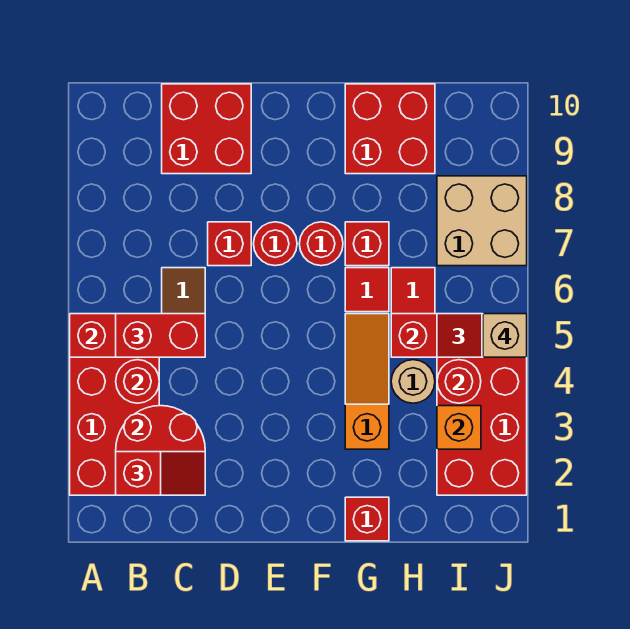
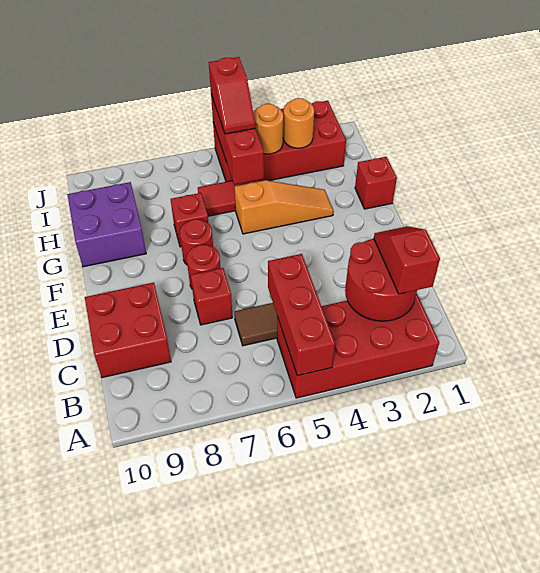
red 1x1 round brick [116,360,159,403] -> none
red 1x2 brick [116,314,205,357] -> none
orange 1x3 slope [345,314,389,449] -> orange 1x3 slope turned to [234,180,333,234]
red 1x1 tile [345,268,389,312] -> none
red 2x2 brick [345,84,435,174] -> purple 2x2 brick [67,182,146,267]
tan 1x1 round brick [391,360,435,403] -> none
orange 1x1 brick [437,406,481,449] -> orange 1x1 round brick [283,98,314,148]
red 1x1 round brick [437,360,481,403] -> orange 1x1 round brick [253,104,283,154]
tan 2x2 brick [437,176,527,266] -> none
tan 1x1 brick [483,314,527,357] -> none

